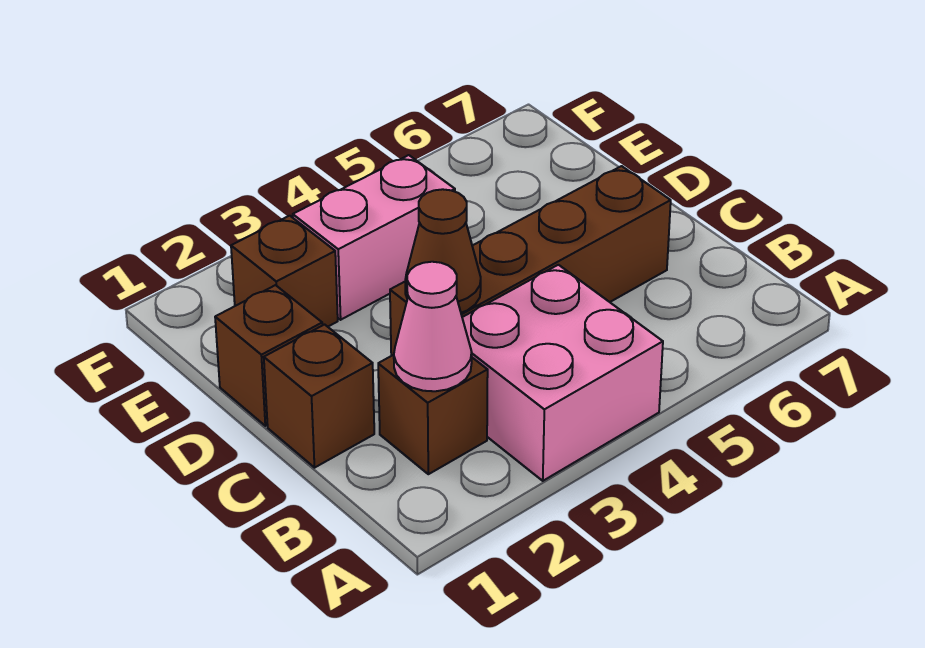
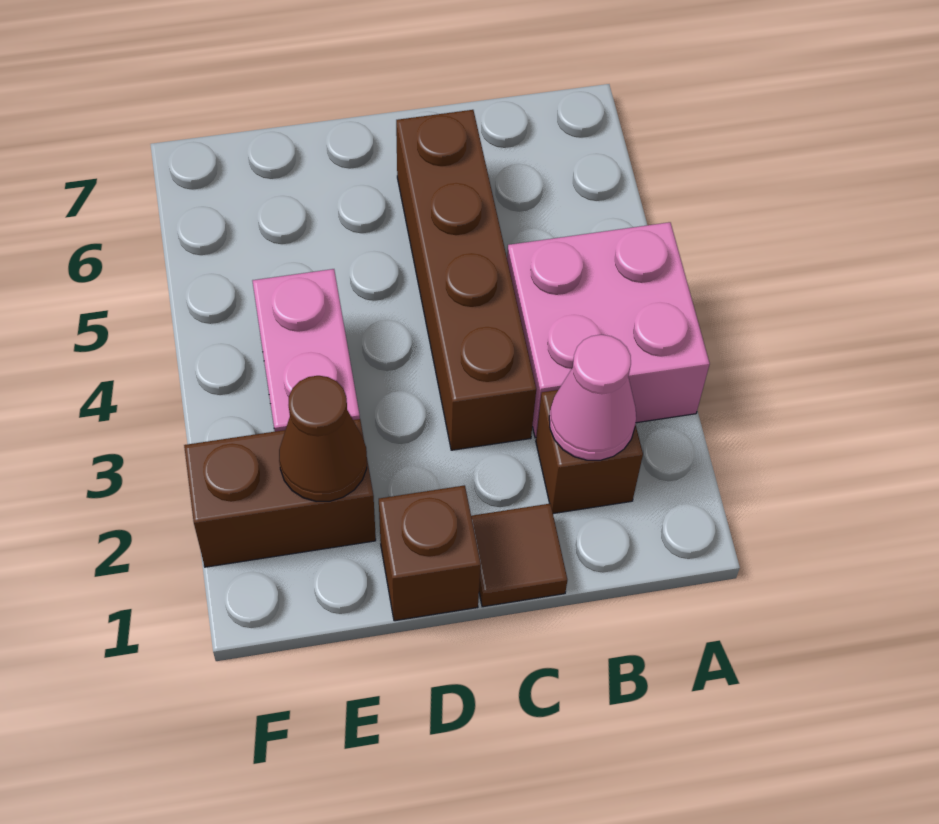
brown 1x1 brick [264,325,374,468] -> brown 1x1 tile [471,504,567,607]
brown 1x1 cone [405,189,481,313] -> brown 1x1 cone moved to [279,376,367,502]
brown 1x1 brick [231,216,338,327] -> brown 1x2 brick [184,419,376,567]

